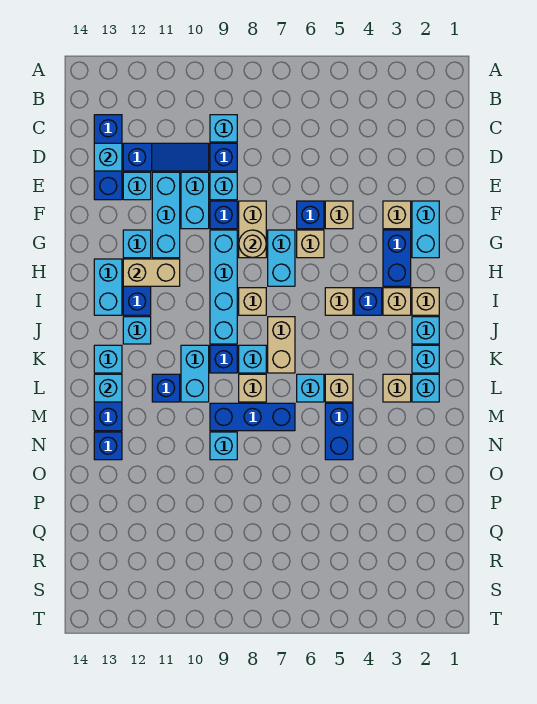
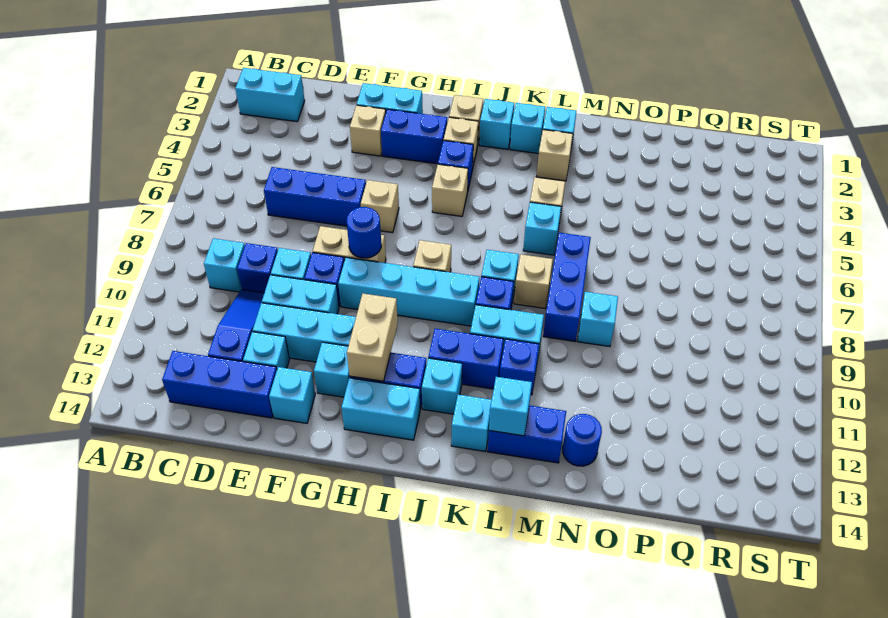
cyan 1x1 brick [94,143,122,171] -> cyan 1x1 brick moved to [269,367,315,423]
tan 1x1 brick [325,201,353,229] -> none
blue 1x1 brick [297,201,324,229] -> blue 1x3 brick [264,167,366,226]
cyan 1x2 brick [268,230,295,286] -> cyan 1x2 brick moved to [235,68,305,122]
tan 1x1 round brick [239,230,266,258] -> blue 1x1 round brick [347,207,381,258]
tan 1x2 brick [268,317,295,373] -> none
blue 1x2 brick [325,403,353,460] -> blue 1x2 brick moved to [428,329,503,389]
blue 1x1 brick [94,432,122,460] -> blue 1x1 round brick [563,414,602,466]

